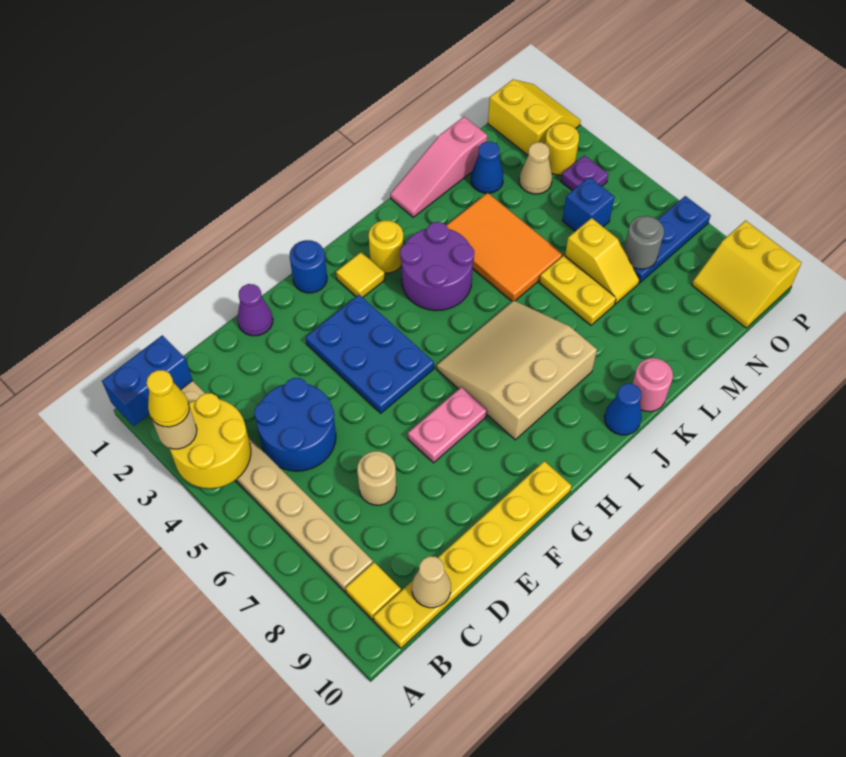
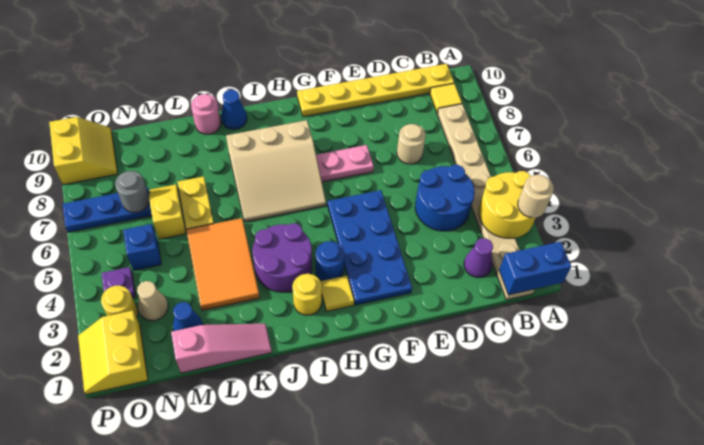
yellow 1x1 cone [147,370,189,427] -> none
tan 1x1 cone [412,556,451,608] -> none
purple 1x1 cone [237,284,273,336] -> purple 1x1 cone moved to [464,238,493,278]
blue 2x3 plate [306,295,434,413] -> blue 2x4 plate [328,190,412,305]
blue 1x1 round brick [290,240,327,293] -> blue 1x1 round brick moved to [316,241,344,281]

